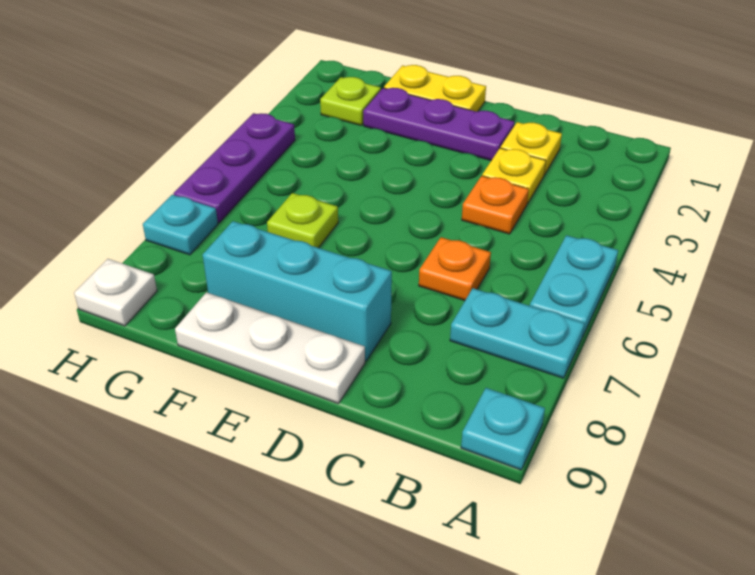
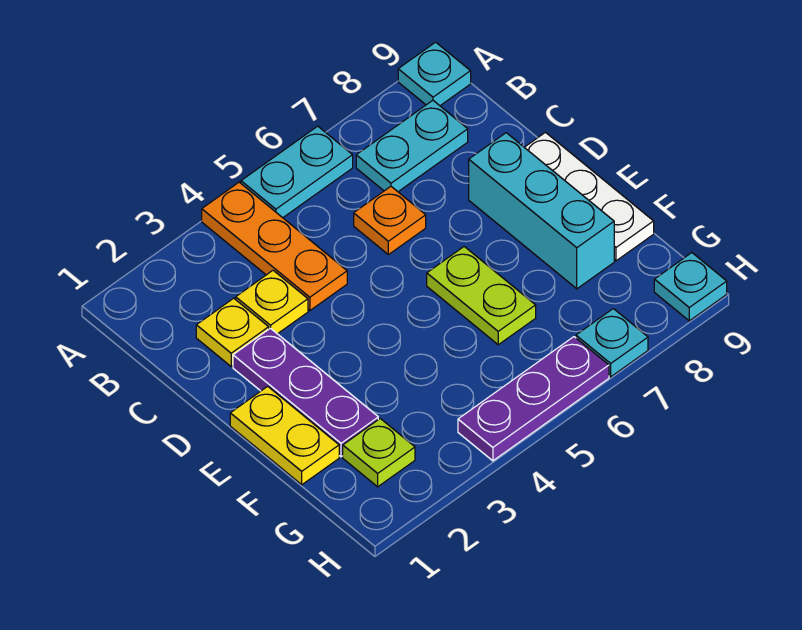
cyan 1x2 plate [450,288,584,378] -> cyan 1x2 plate turned to [356,100,468,192]
orange 1x1 plate [462,176,529,234] -> orange 1x3 plate [202,182,347,311]
lime 1x1 plate [267,193,338,248] -> lime 1x2 plate [427,247,536,345]
white 1x1 plate [74,259,157,326] -> cyan 1x1 plate [654,253,727,321]

